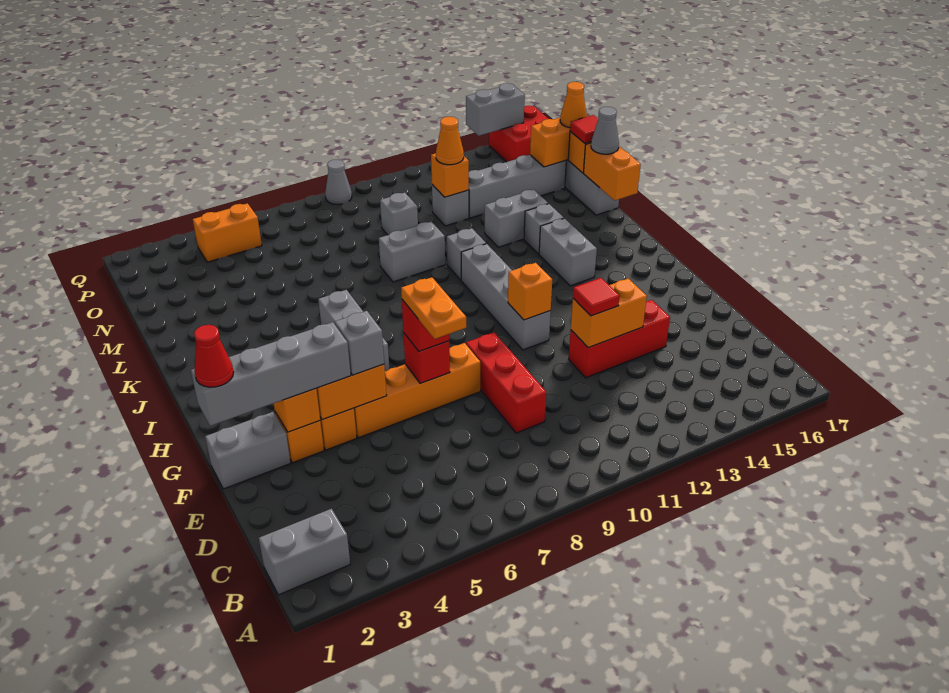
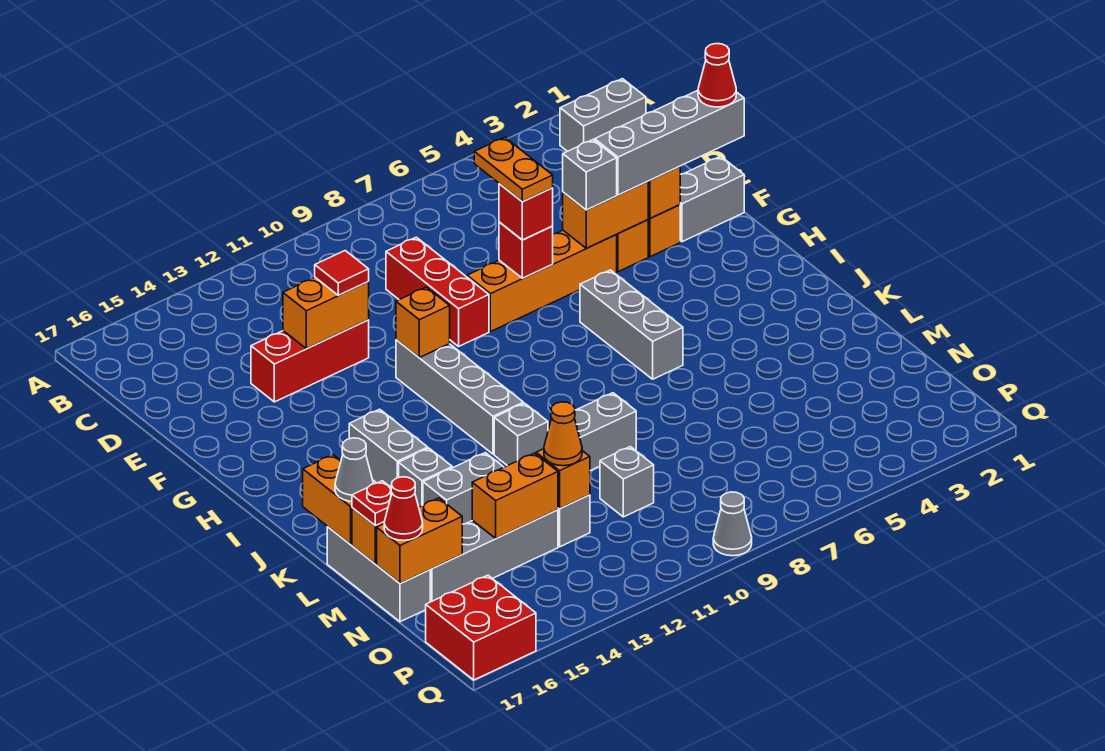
red 1x1 tile [570,115,598,143] -> red 1x1 plate [352,481,392,526]
orange 1x1 cone [560,82,587,128] -> red 1x1 cone [384,477,423,541]
orange 1x2 brick [193,203,262,262] -> orange 1x2 brick moved to [472,453,558,538]
grey 1x2 brick [466,83,525,136] -> none

